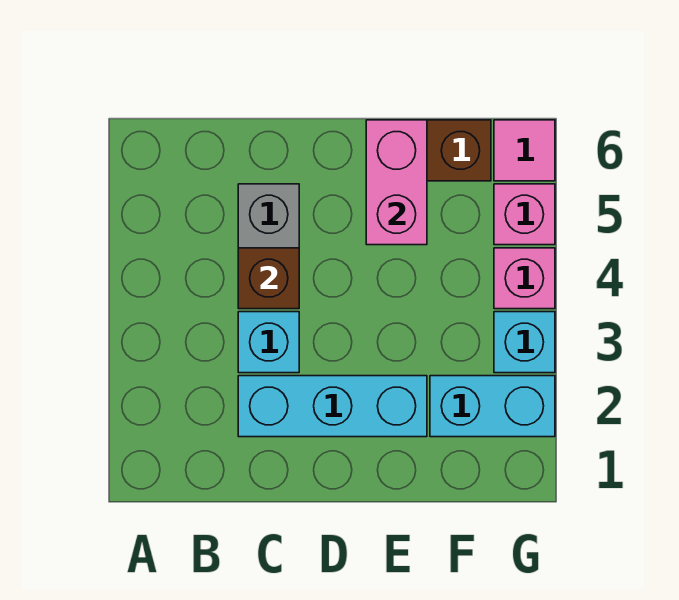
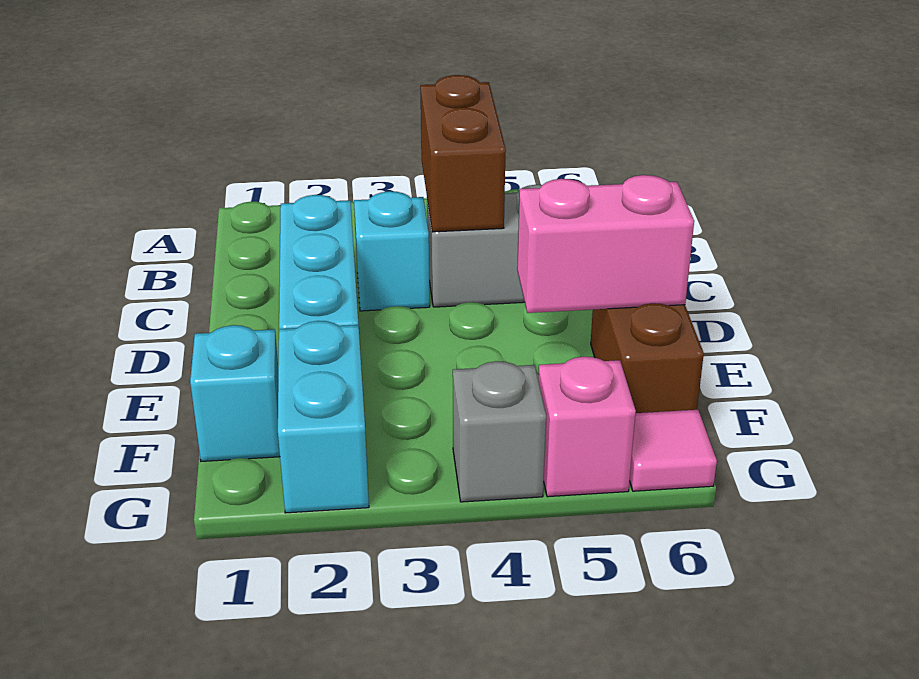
brown 1x1 brick [238,248,299,309] -> brown 1x2 brick [420,75,506,232]
cyan 1x1 brick [494,312,555,373] -> cyan 1x1 brick moved to [190,325,280,461]
pink 1x1 brick [494,248,555,309] -> grey 1x1 brick [453,361,546,502]

